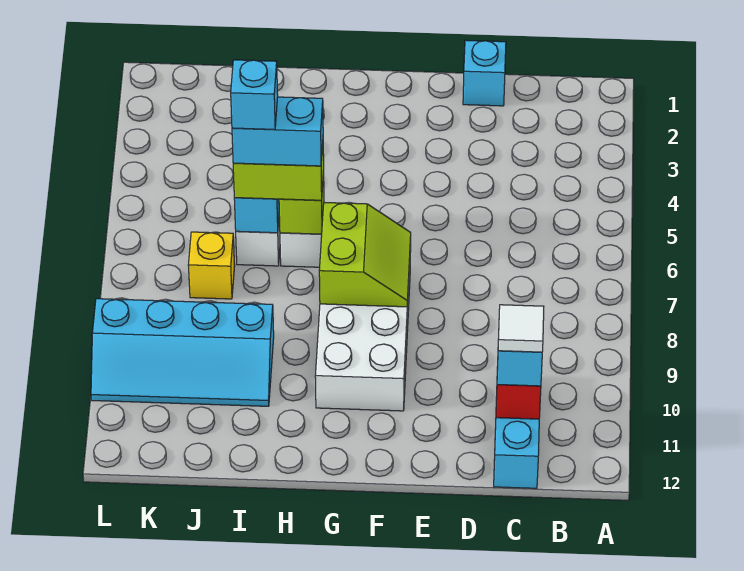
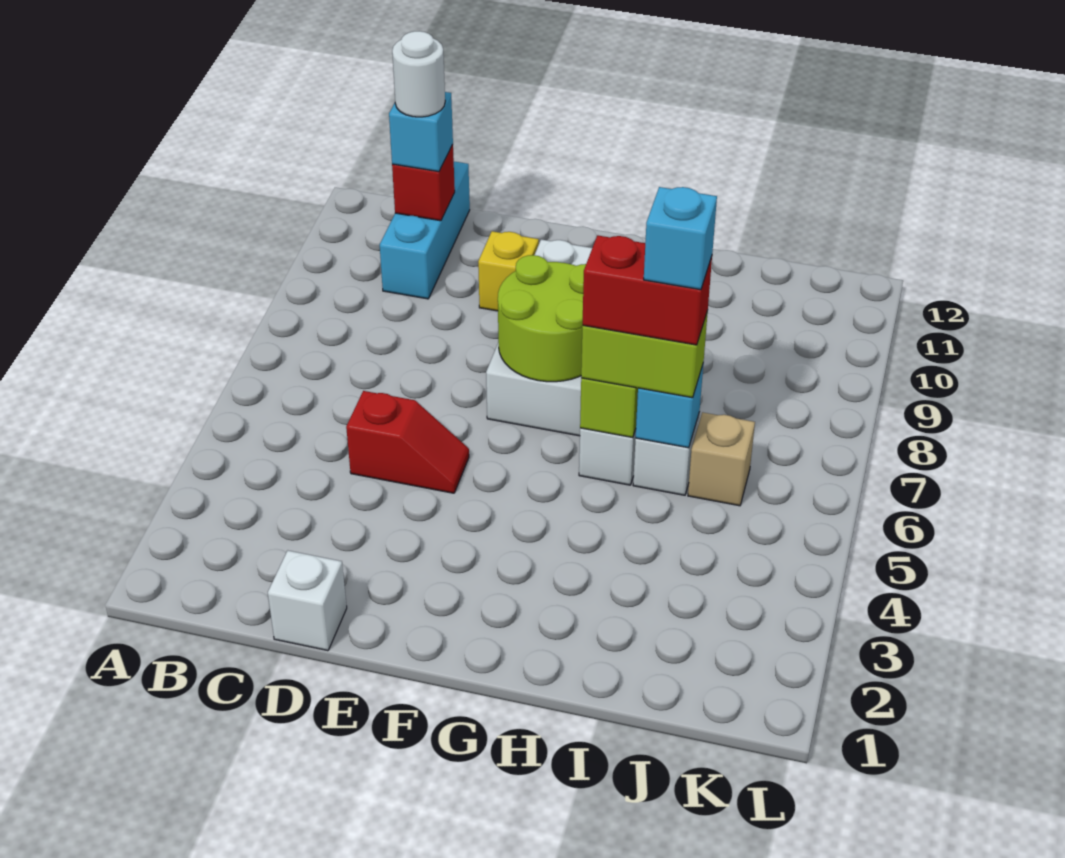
white 1x1 tile [498,305,544,352] -> white 1x1 round brick [392,31,445,117]
cyan 1x1 brick [463,40,506,106] -> white 1x1 brick [268,551,347,651]
none -> red 1x2 slope [346,391,469,493]
lime 2x2 slope [319,202,411,307] -> lime 2x2 round brick [498,255,586,382]
cyan 1x2 brick [232,97,323,166] -> red 1x2 brick [583,235,712,345]
cyan 2x4 slope [91,299,274,406] -> none
none -> tan 1x1 brick [688,412,755,506]
yellow 1x1 brick [188,232,235,299] -> yellow 1x1 brick moved to [478,231,539,311]

